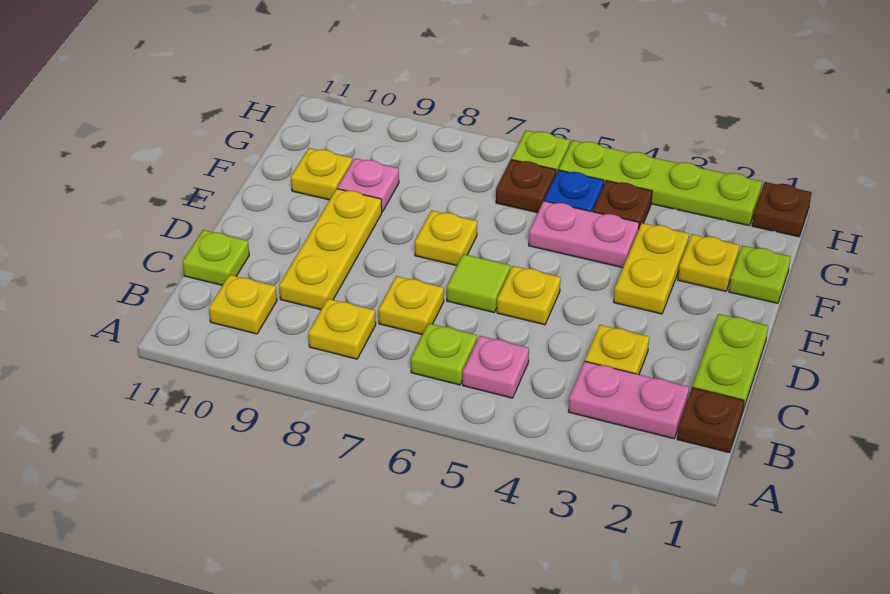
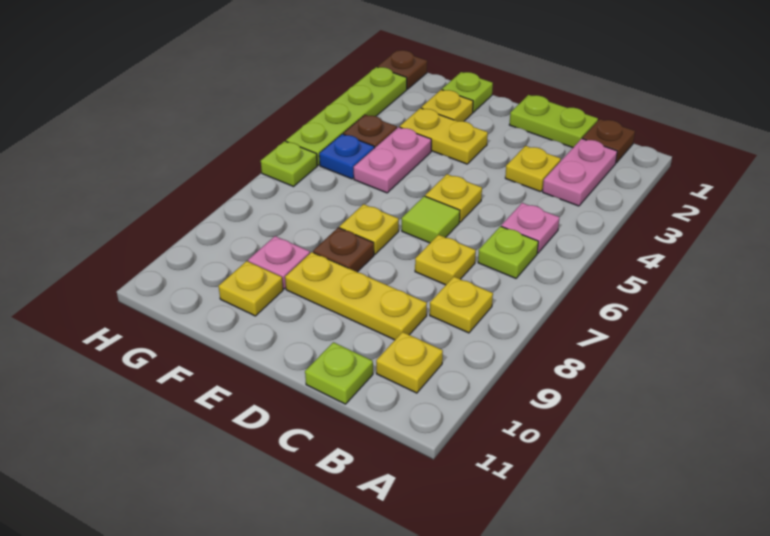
brown 1x1 plate [496,160,556,213] -> brown 1x1 plate moved to [313,228,374,272]

